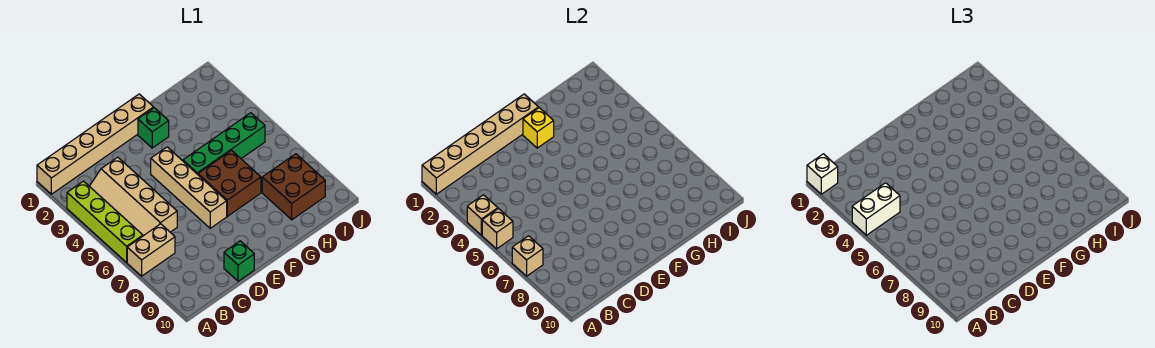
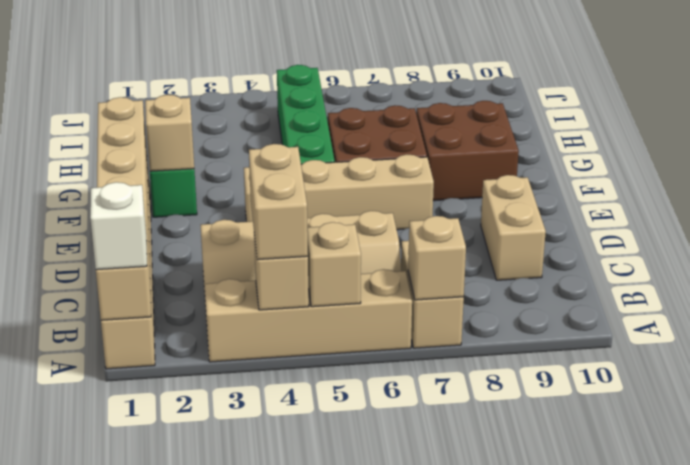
lime 1x4 brick [67,181,143,262] -> tan 1x4 brick [204,269,412,362]
white 1x2 brick [852,183,900,235] -> tan 1x2 brick [249,144,308,260]
none -> tan 1x2 brick [481,175,546,280]
green 1x1 brick [224,241,254,281] -> none
yellow 1x1 brick [523,108,554,148] -> tan 1x1 brick [145,95,194,171]
brown 2x2 brick [262,154,325,220] -> brown 2x2 brick moved to [417,101,519,201]

